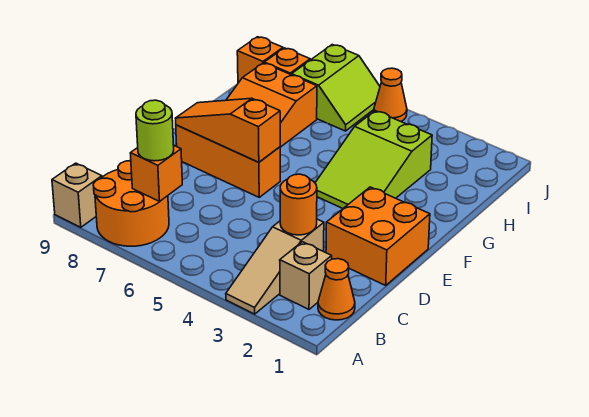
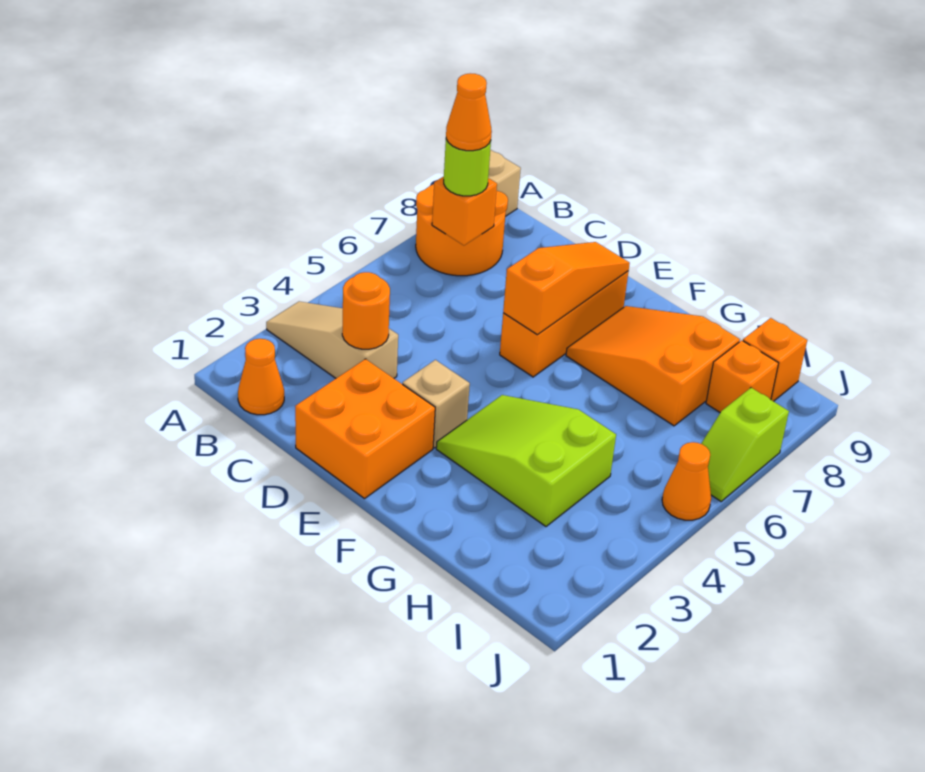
tan 1x1 brick [280,242,332,309] -> tan 1x1 brick moved to [403,360,470,448]
none -> orange 1x1 cone [446,73,492,151]
lime 2x2 slope [292,45,380,131] -> lime 1x2 slope [701,388,789,501]

